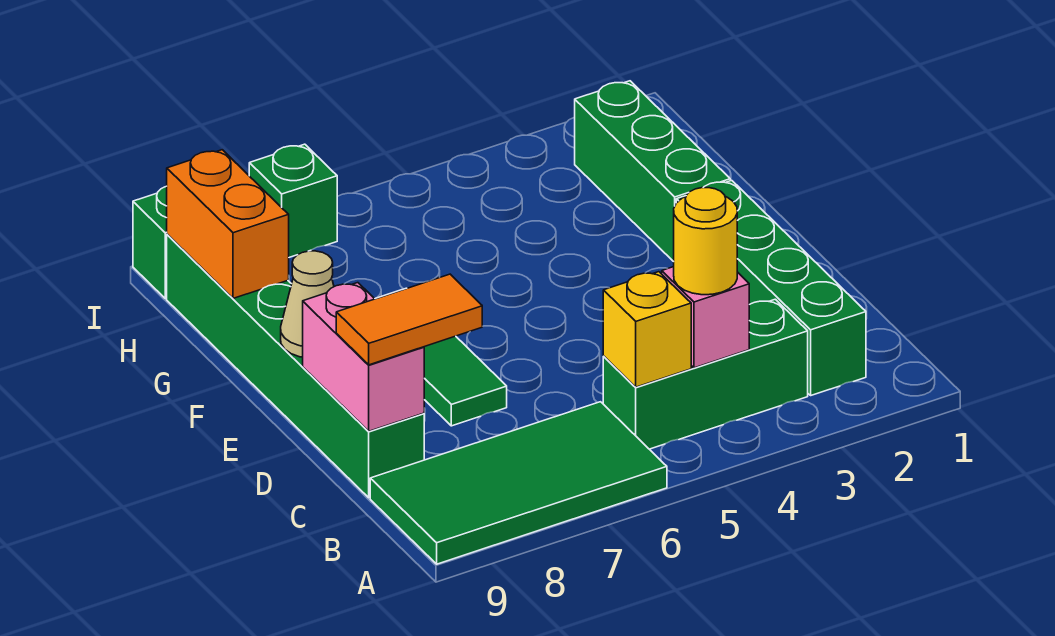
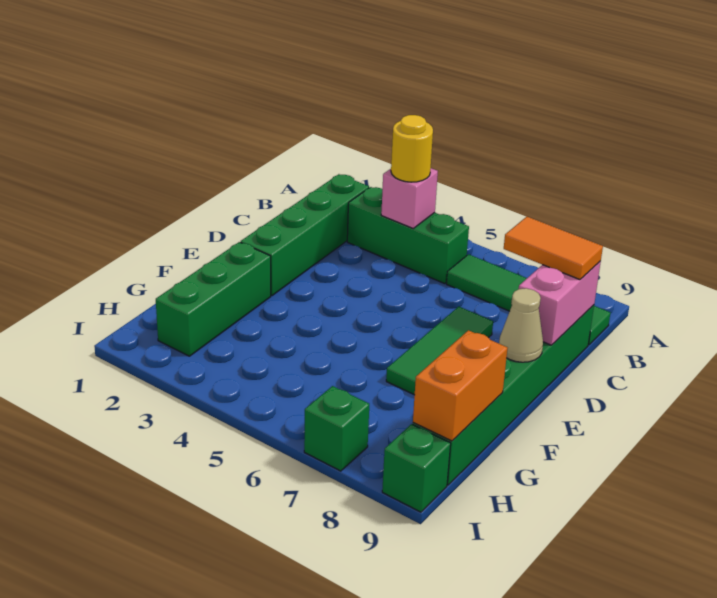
green 2x4 tile [370,402,667,564] -> green 1x4 tile [446,254,610,345]
yellow 1x1 brick [603,272,691,387] -> none

